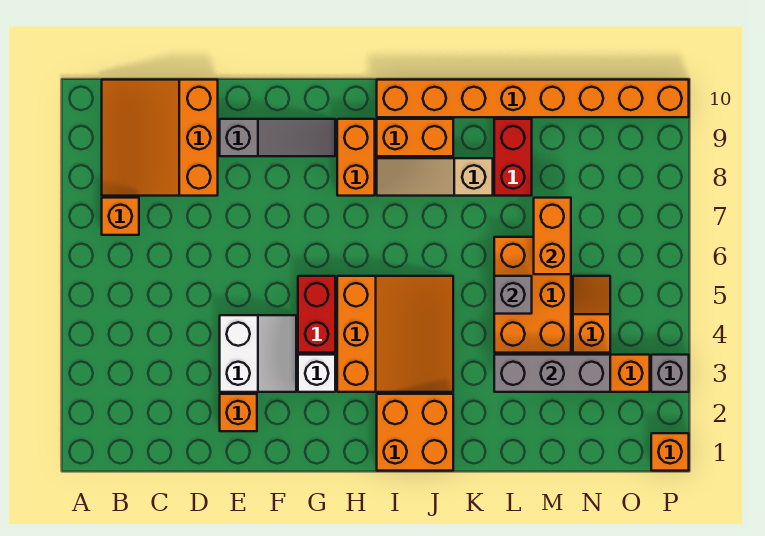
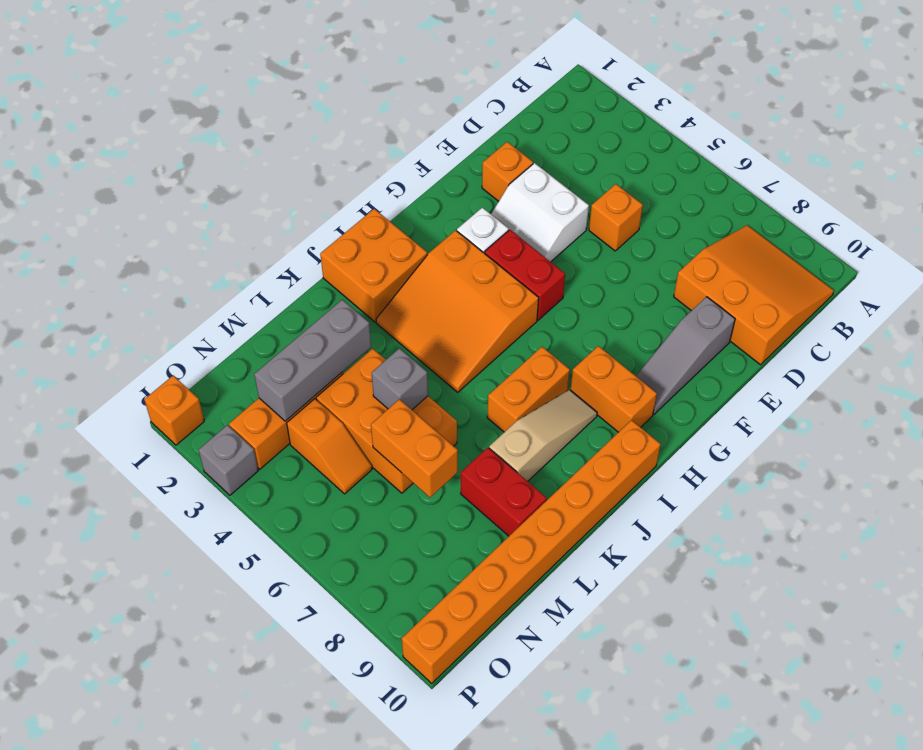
orange 1x1 brick [102,198,139,235] -> orange 1x1 brick moved to [589,184,643,251]
orange 1x2 brick [377,119,453,156] -> orange 1x2 brick moved to [487,347,570,432]

